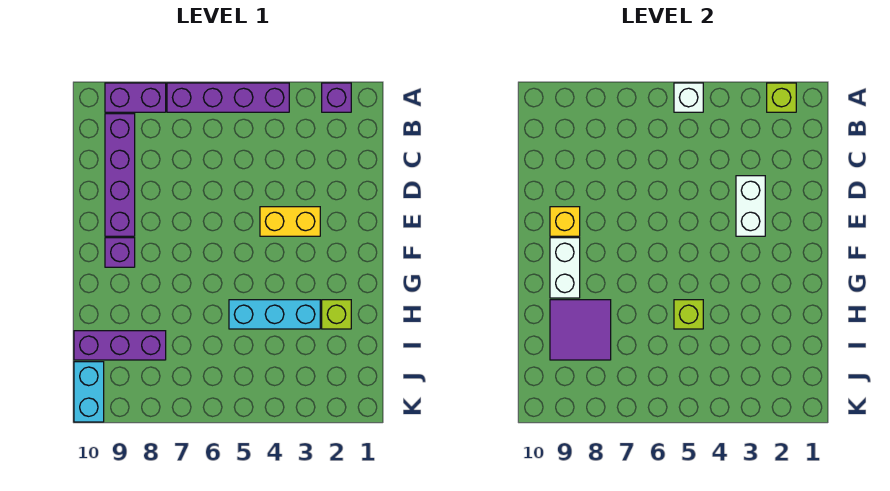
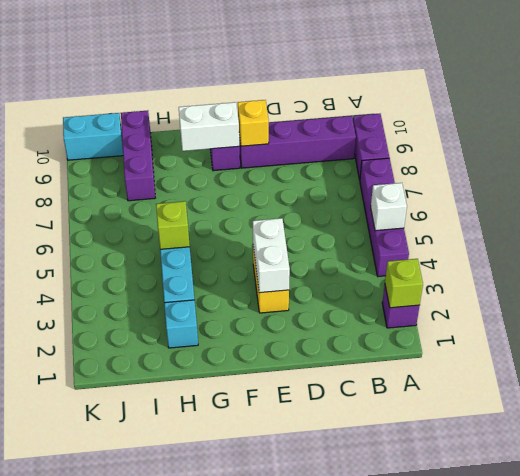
white 1x2 brick [736,176,765,236] -> white 1x2 brick turned to [253,218,290,293]
lime 1x1 brick [322,300,351,329] -> cyan 1x1 brick [164,300,198,348]
purple 2x2 tile [550,300,611,360] -> none

